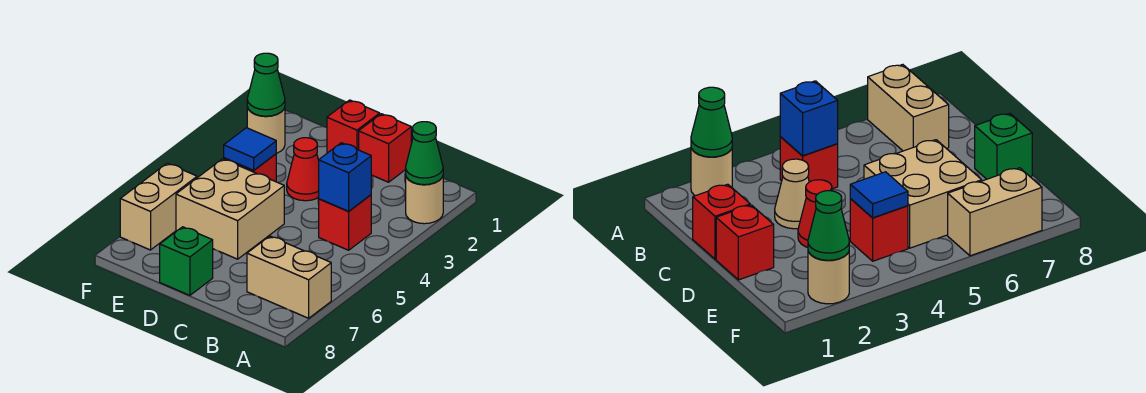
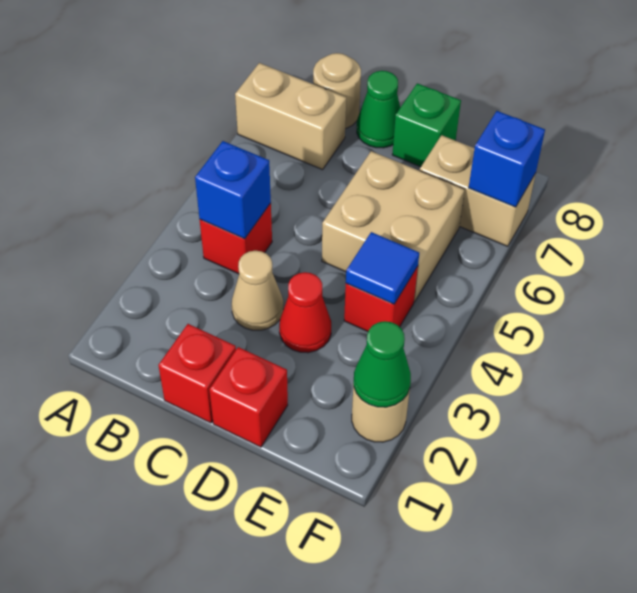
tan 1x1 round brick [406,176,443,224] -> tan 1x1 round brick moved to [313,53,361,129]
green 1x1 cone [406,122,443,185] -> green 1x1 cone moved to [357,71,400,148]
tan 1x2 brick [120,163,197,250] -> tan 1x2 brick turned to [420,135,536,246]
none -> blue 1x1 brick [469,111,545,207]

